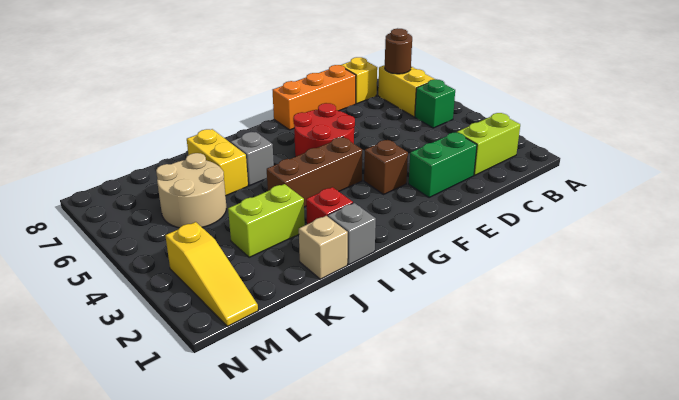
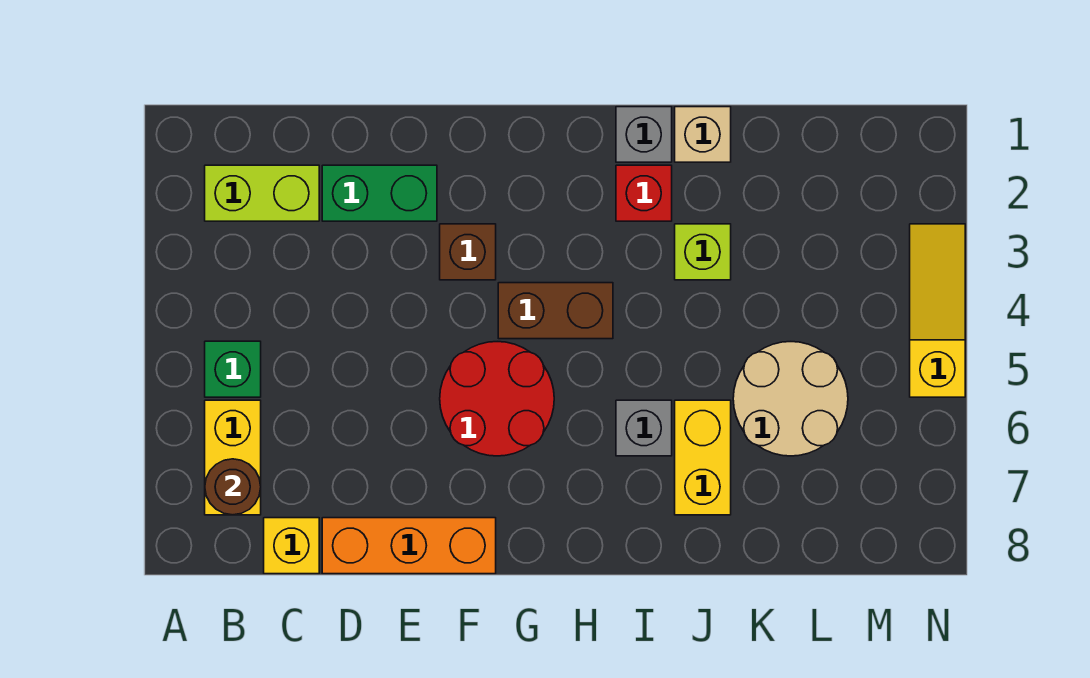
brown 1x3 brick [267,137,362,207] -> brown 1x2 brick [498,283,613,339]
lime 1x2 brick [228,184,305,257] -> lime 1x1 brick [675,224,731,280]
yellow 1x3 slope [165,222,258,326] -> yellow 1x3 slope moved to [910,224,965,397]

